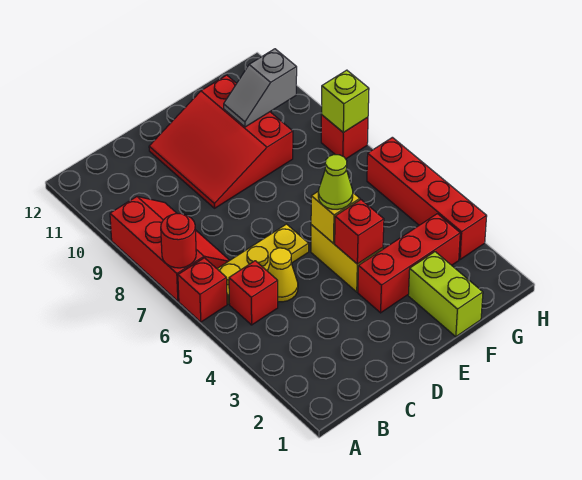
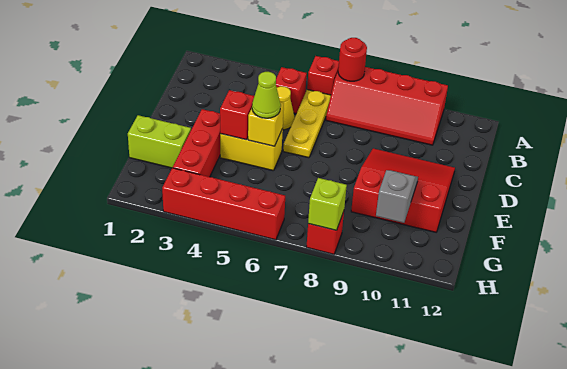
red 2x3 slope [110,197,230,301] -> red 2x4 slope [326,67,448,145]

